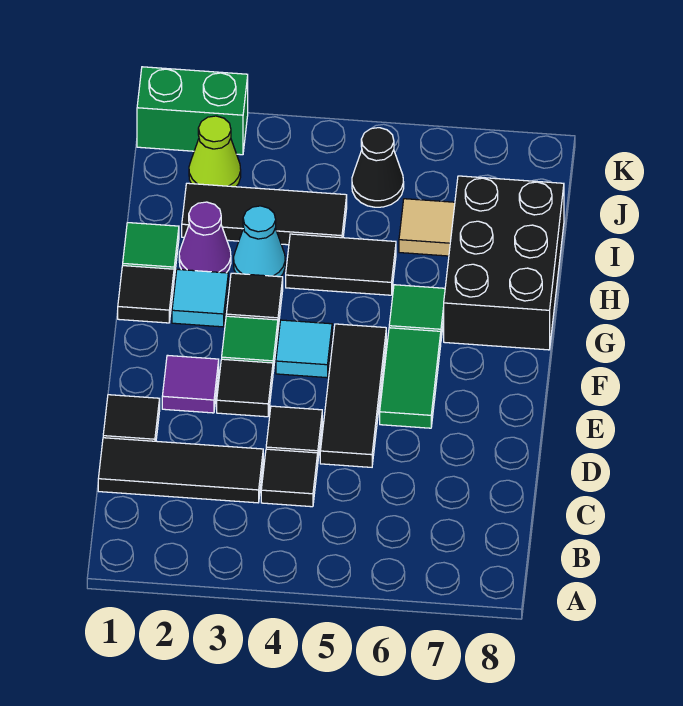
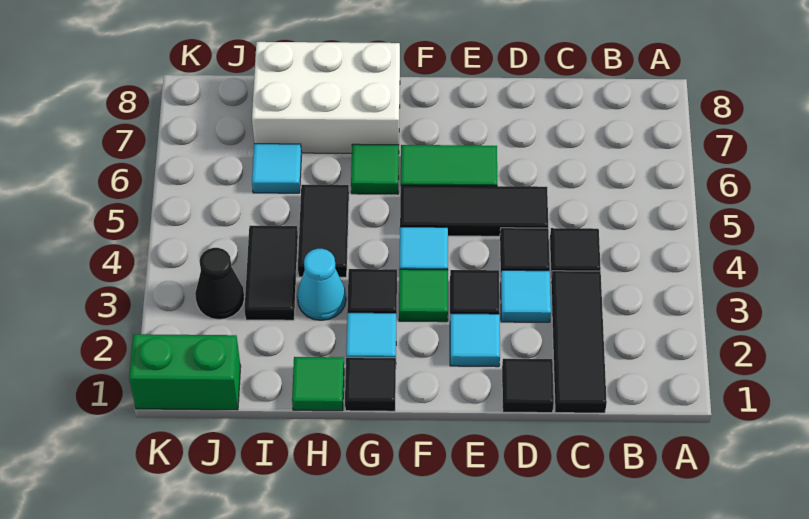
none -> cyan 1x1 tile [501,270,551,322]
purple 1x1 tile [162,355,219,413] -> cyan 1x1 tile [450,313,500,367]
black 2x3 brick [444,176,564,350] -> white 2x3 brick [252,42,400,153]
purple 1x1 cone [179,202,231,273] -> none
black 1x3 tile [182,183,347,245] -> black 1x2 tile [245,226,298,320]
tan 1x1 tile [399,199,455,256] -> cyan 1x1 tile [252,144,301,193]
lime 1x1 cone [189,116,241,187] -> none
black 1x1 cone [352,128,404,207] -> black 1x1 cone moved to [195,248,244,320]
green 1x2 brick [137,67,248,155] -> green 1x2 brick turned to [129,334,241,410]

